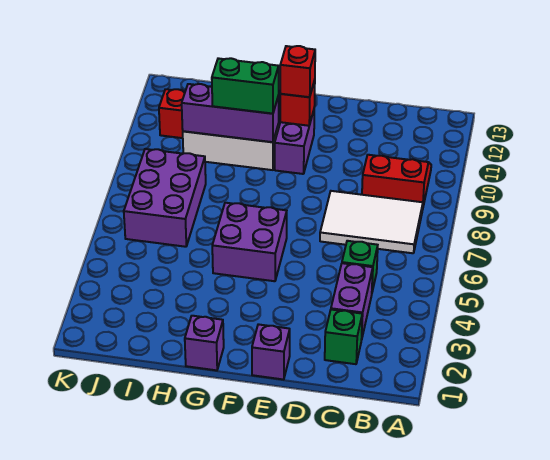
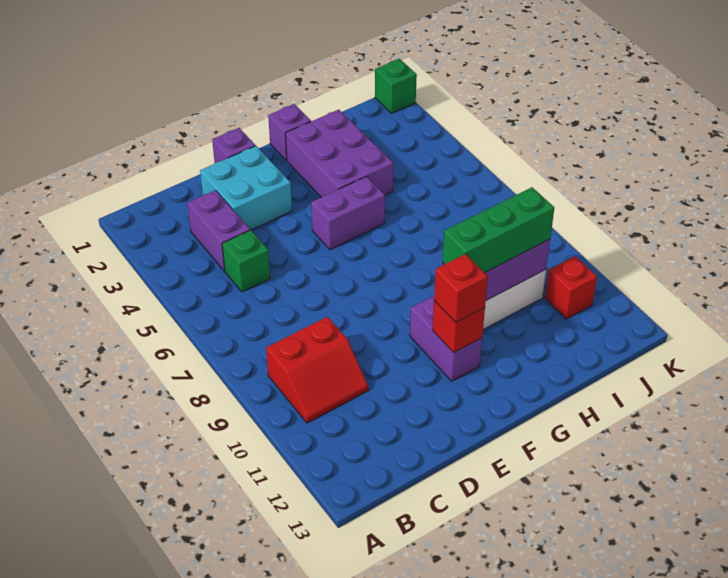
white 2x3 tile [320,191,423,253] -> none
green 1x1 brick [325,310,362,364] -> green 1x1 brick moved to [375,59,417,113]
none -> cyan 2x2 brick [200,146,292,230]
purple 2x2 brick [212,203,287,281] -> purple 1x2 brick [311,177,385,250]
green 1x2 brick [212,58,279,114] -> green 1x3 brick [442,187,554,273]
purple 2x3 brick [124,149,206,247] -> purple 2x3 brick moved to [286,110,393,197]

